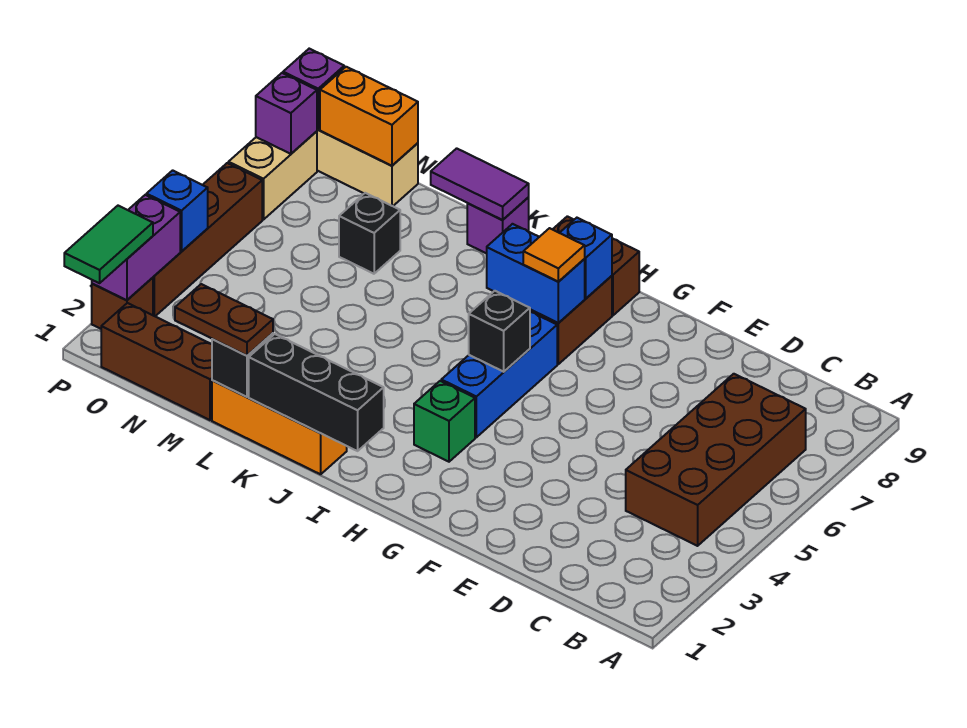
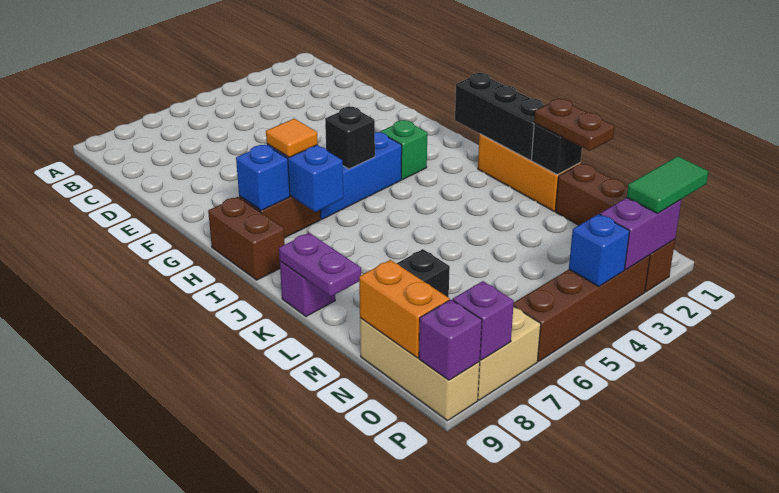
brown 2x4 brick [626,374,806,546] -> none
purple 1x2 tile [431,148,529,220] -> purple 1x2 plate [279,233,361,296]

